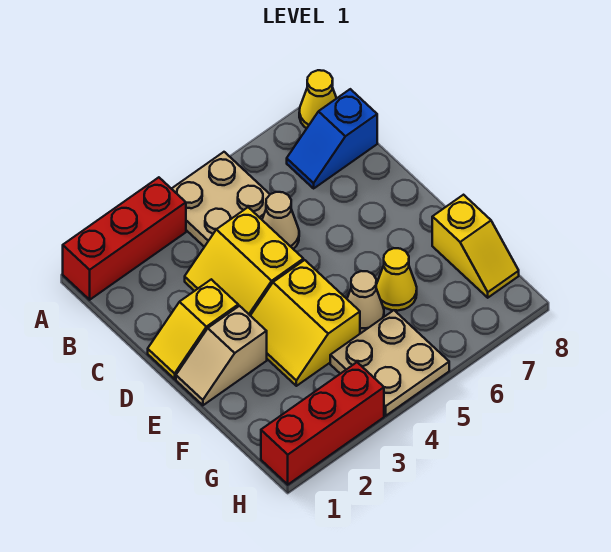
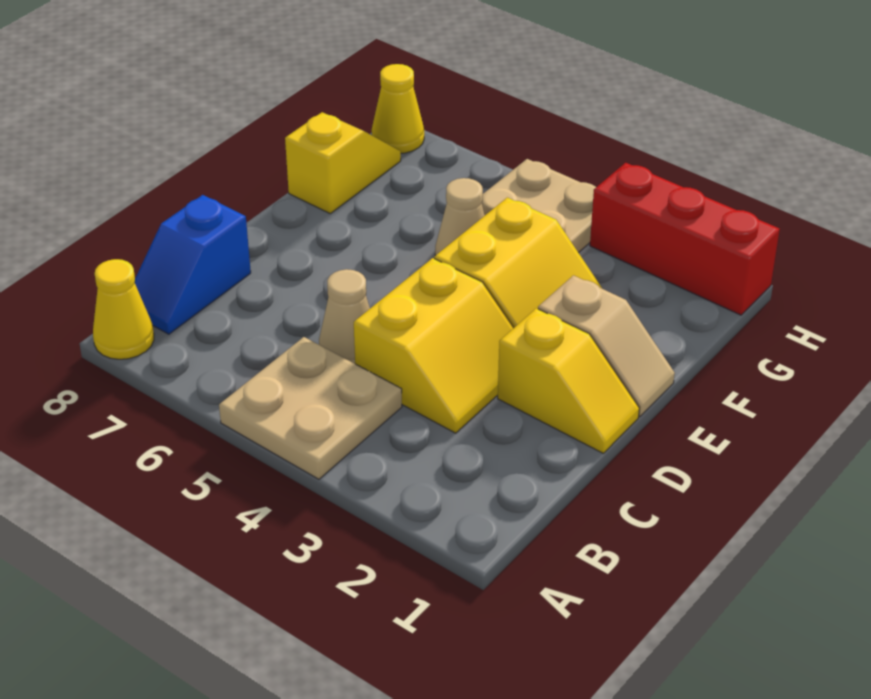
red 1x3 brick [63,177,186,300] -> none
blue 1x2 slope [287,89,377,188] -> blue 1x2 slope turned to [135,195,251,334]
yellow 1x1 cone [376,248,417,311] -> yellow 1x1 cone moved to [372,64,424,153]

